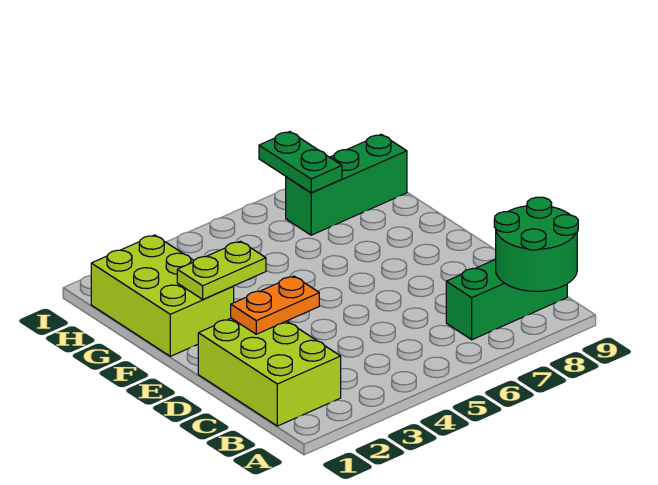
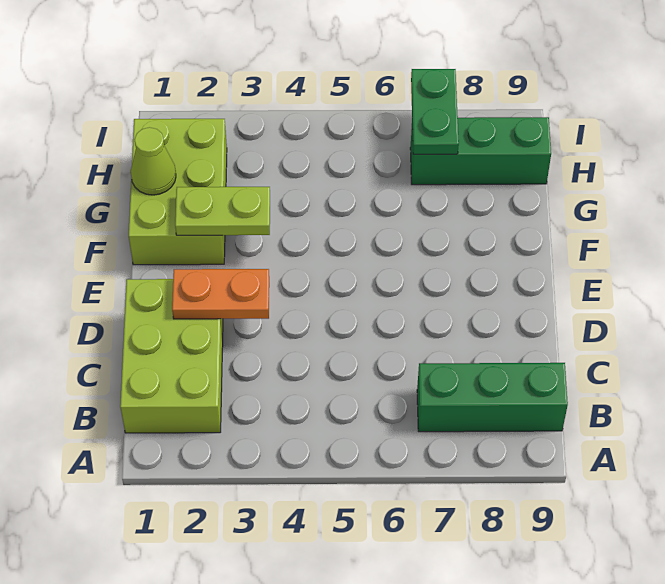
green 2x2 round brick [494,197,578,291] -> none
none -> lime 1x1 cone [131,127,176,195]

